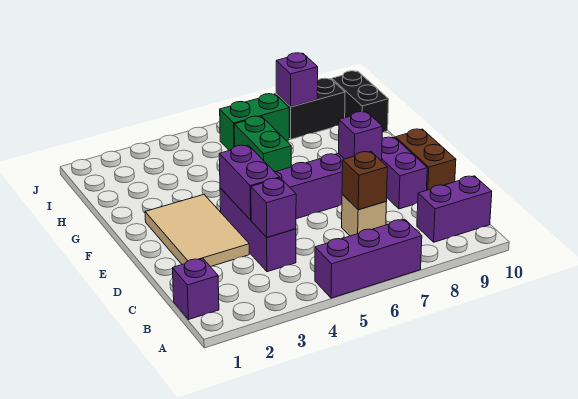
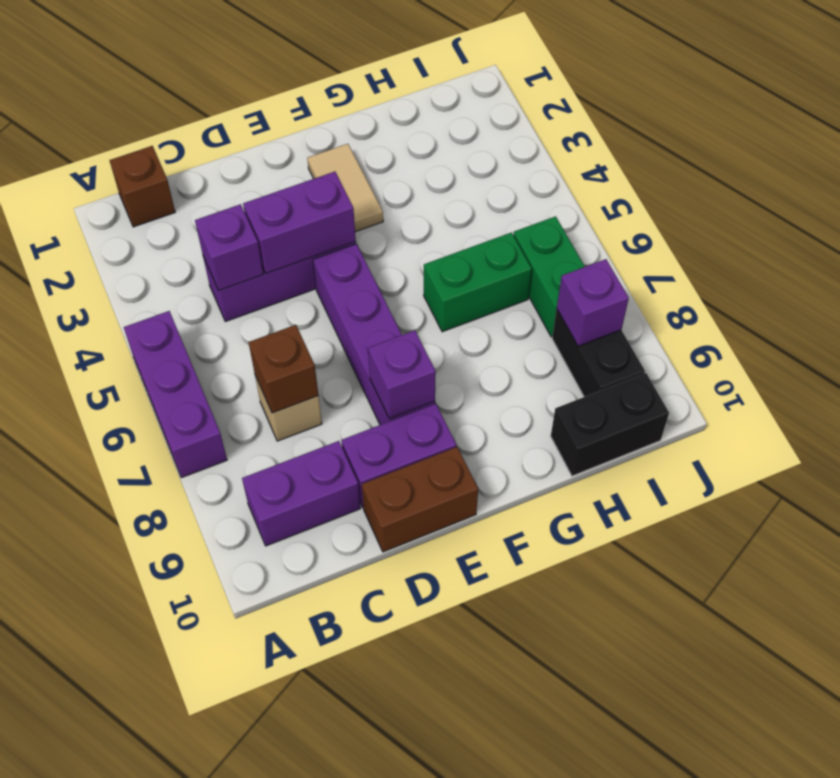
purple 1x1 brick [172,258,219,320] -> brown 1x1 brick [109,146,175,227]
purple 1x2 brick [417,176,492,242] -> purple 1x2 brick turned to [242,441,360,546]
tan 2x3 tile [145,195,249,266] -> tan 1x2 tile [307,144,383,232]

